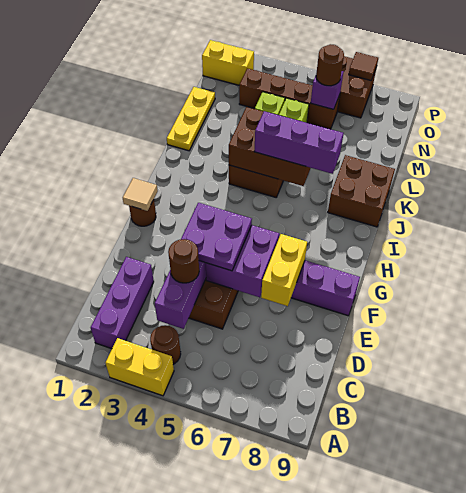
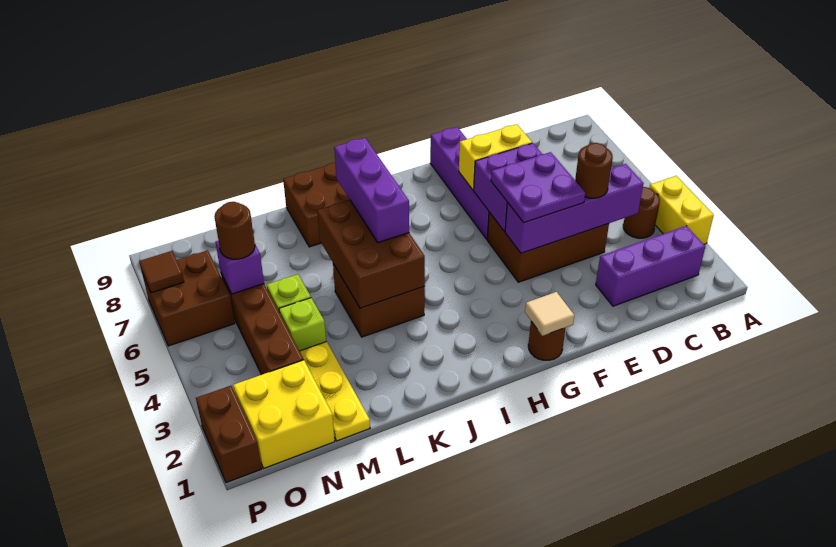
yellow 1x3 plate [167,87,215,151] -> yellow 1x3 plate turned to [300,342,370,441]
yellow 1x2 brick [202,40,254,85] -> yellow 2x2 brick [233,360,335,468]
none -> brown 1x2 brick [196,386,262,483]

